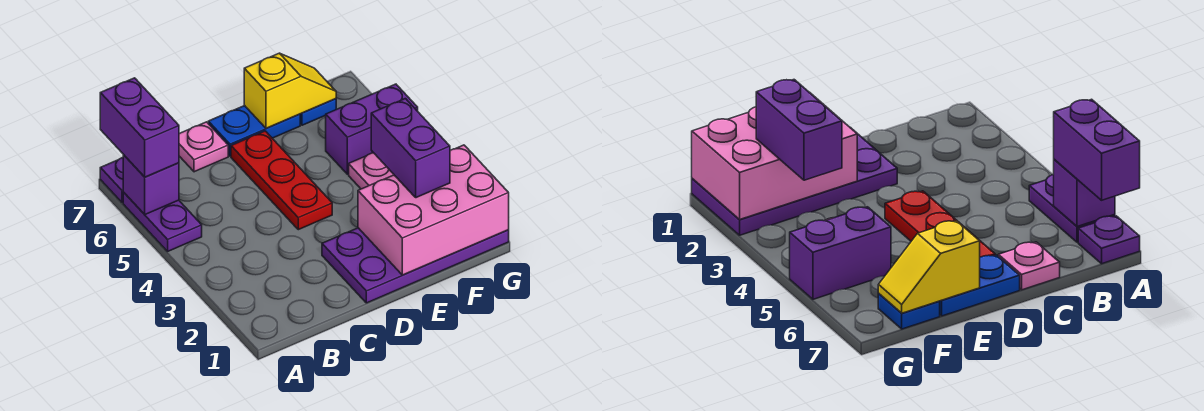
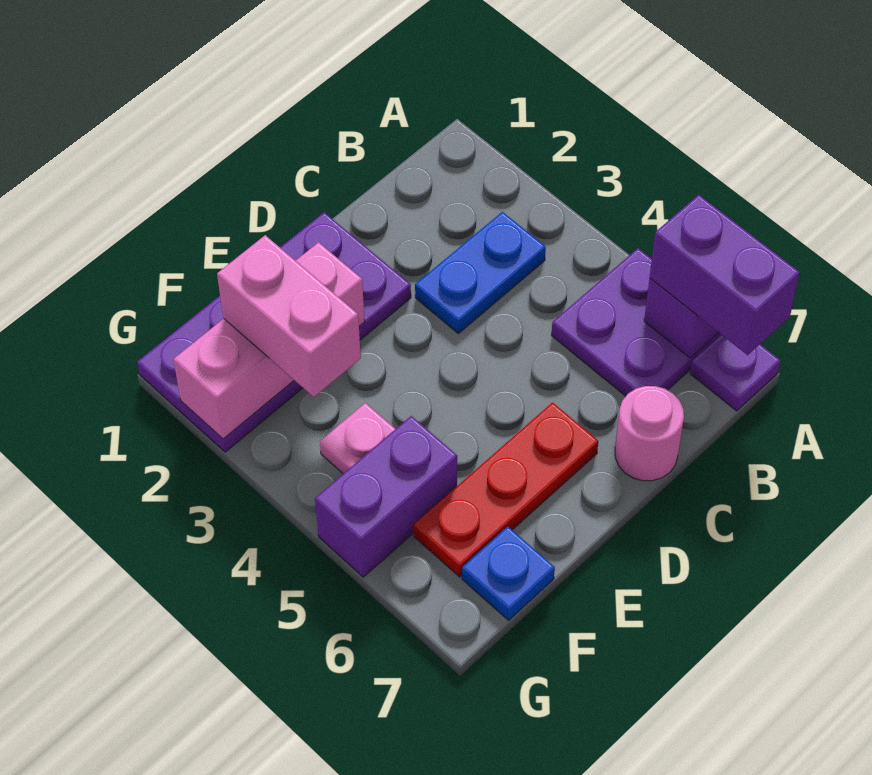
purple 1x2 plate [123,192,202,251] -> purple 2x2 plate [551,248,721,396]
pink 1x1 plate [179,122,228,172] -> pink 1x1 round brick [615,386,684,481]
red 1x3 plate [231,131,332,230] -> red 1x3 plate turned to [414,403,598,577]
blue 1x2 plate [208,106,300,156] -> blue 1x2 plate moved to [415,212,546,333]
pink 2x3 brick [358,145,509,275] -> pink 1x3 brick [173,242,365,439]
yellow 1x2 slope [244,53,336,128] -> none
purple 1x2 brick [371,99,450,198] -> pink 1x2 brick [217,235,361,397]

